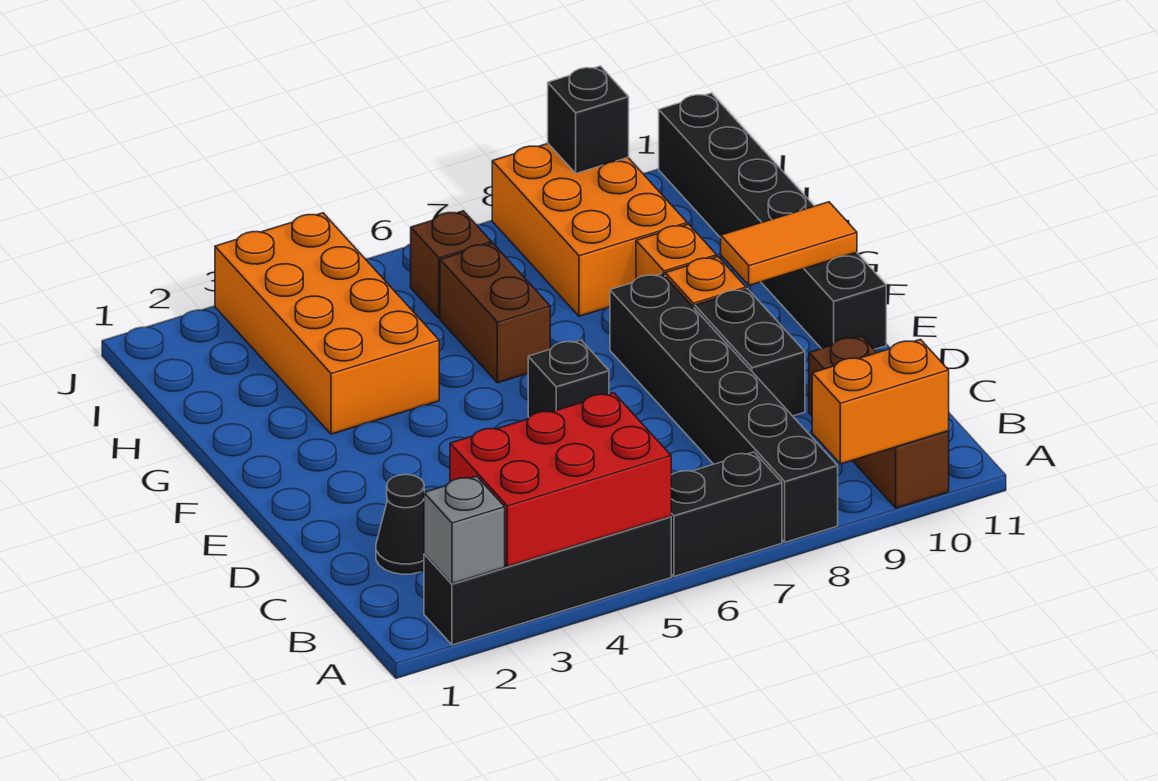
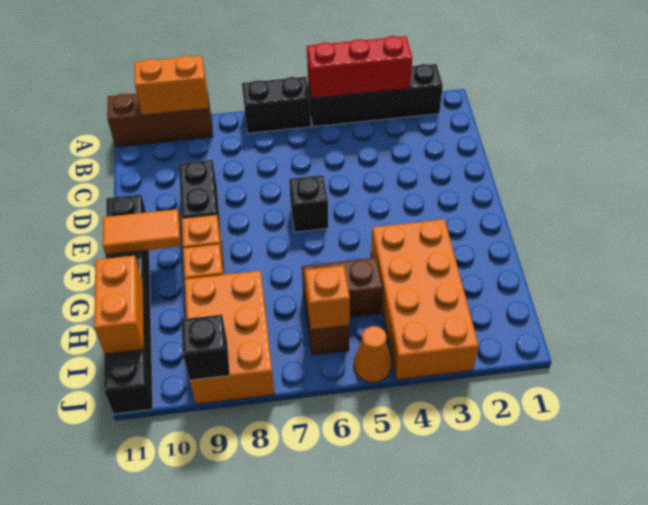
grey 1x1 brick [424,476,505,584] -> none
red 2x3 brick [450,393,671,567] -> red 1x3 brick [307,36,412,98]
black 1x6 brick [610,274,838,542] -> none
brown 1x3 brick [809,336,949,508] -> brown 1x3 brick turned to [107,91,213,147]
black 1x1 cone [376,475,424,574] -> none
brown 1x2 brick [440,243,550,383] -> brown 1x2 brick turned to [302,258,383,317]
none -> orange 1x2 brick [94,256,144,354]
none -> orange 1x1 brick [305,266,350,330]
none -> orange 1x1 cone [354,326,392,382]

